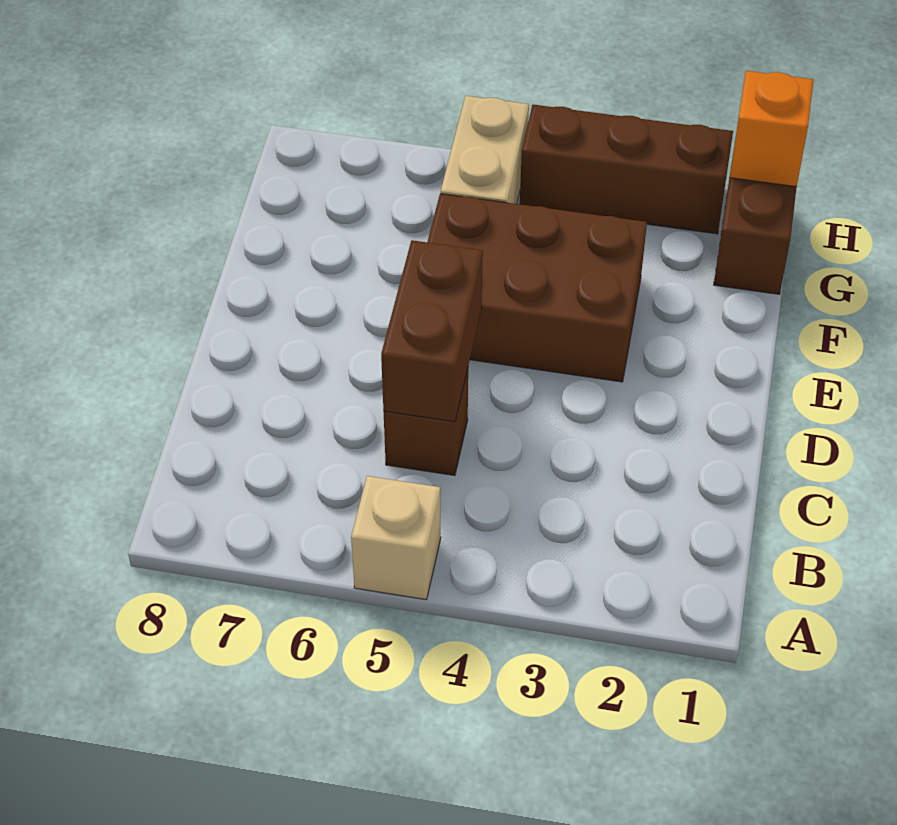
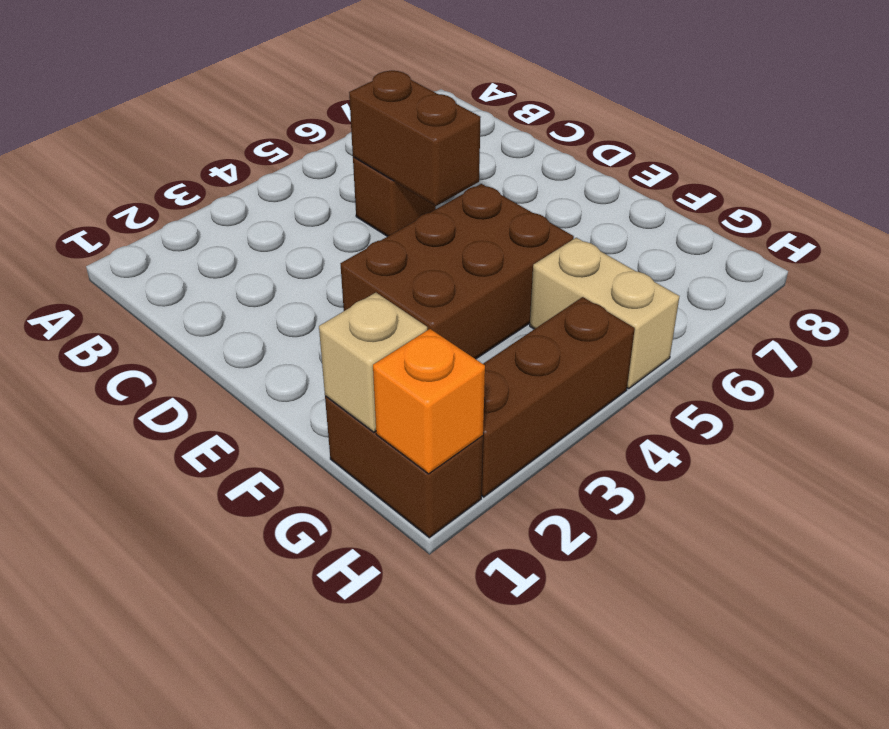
tan 1x1 brick [351,476,441,600] -> tan 1x1 brick moved to [319,293,427,432]

